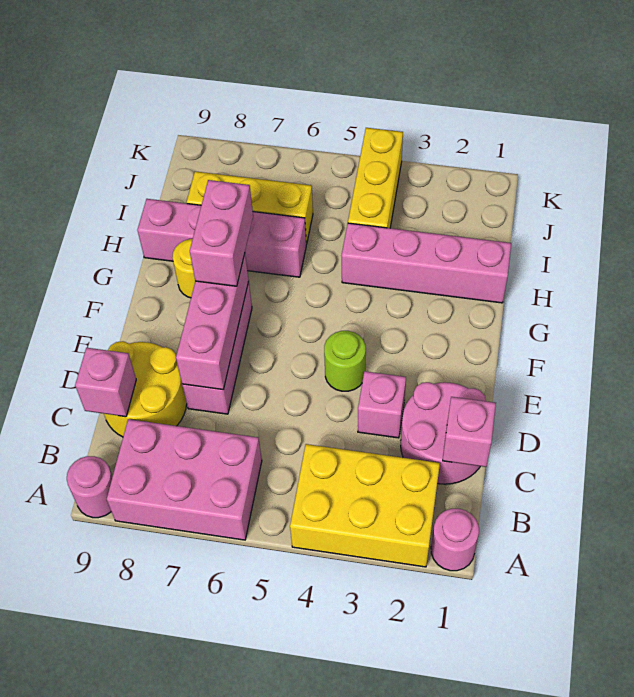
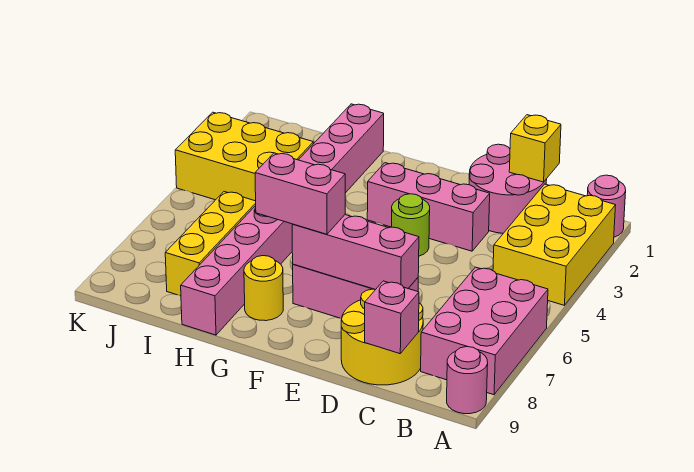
pink 1x1 brick [443,397,496,467] -> yellow 1x1 brick [509,115,561,182]
pink 1x1 brick [358,371,406,438] -> pink 1x3 brick [367,163,490,251]
yellow 1x3 brick [348,128,403,228] -> yellow 2x3 brick [175,112,313,201]

